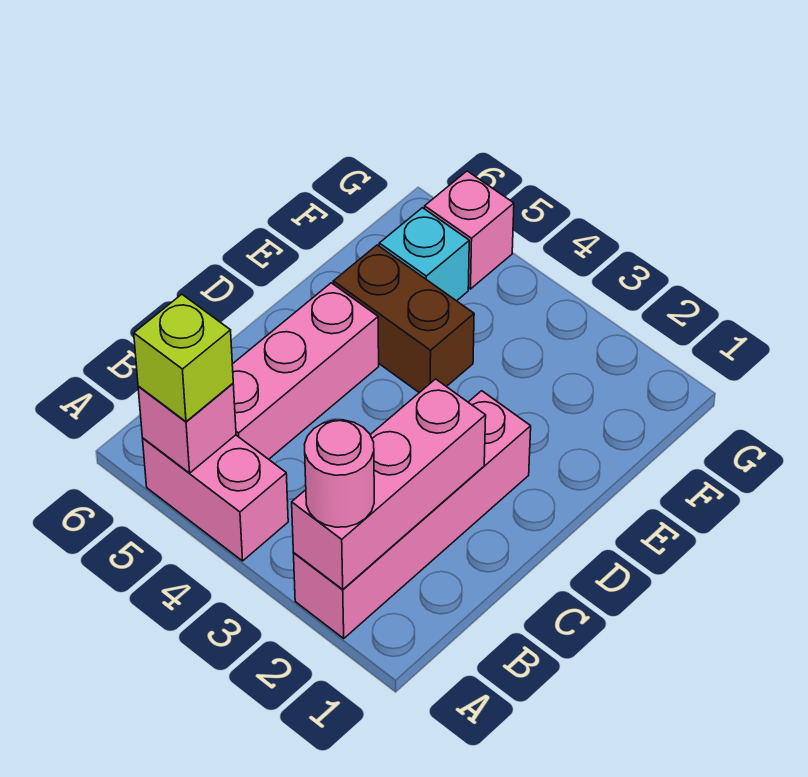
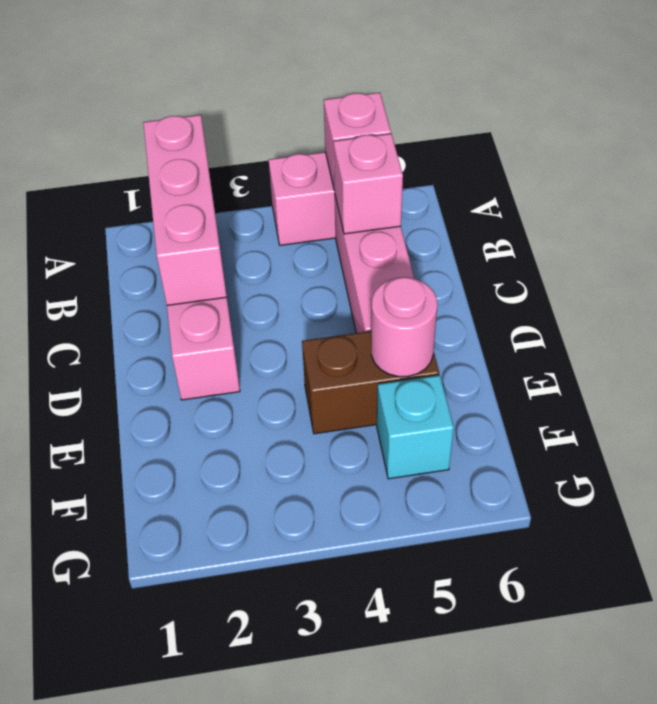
pink 1x1 round brick [305,420,374,527] -> pink 1x1 round brick moved to [371,277,437,377]
lime 1x1 brick [134,294,233,422] -> none
pink 1x1 brick [425,171,514,289] -> pink 1x1 brick moved to [333,134,403,234]

